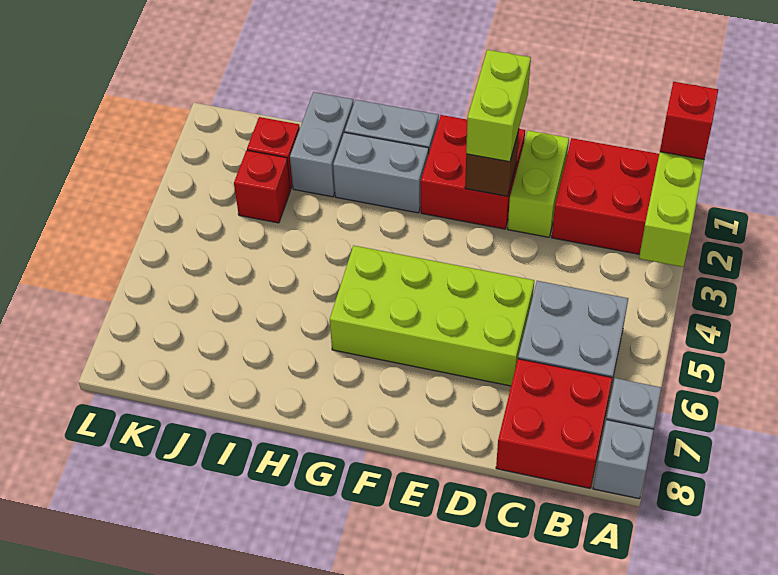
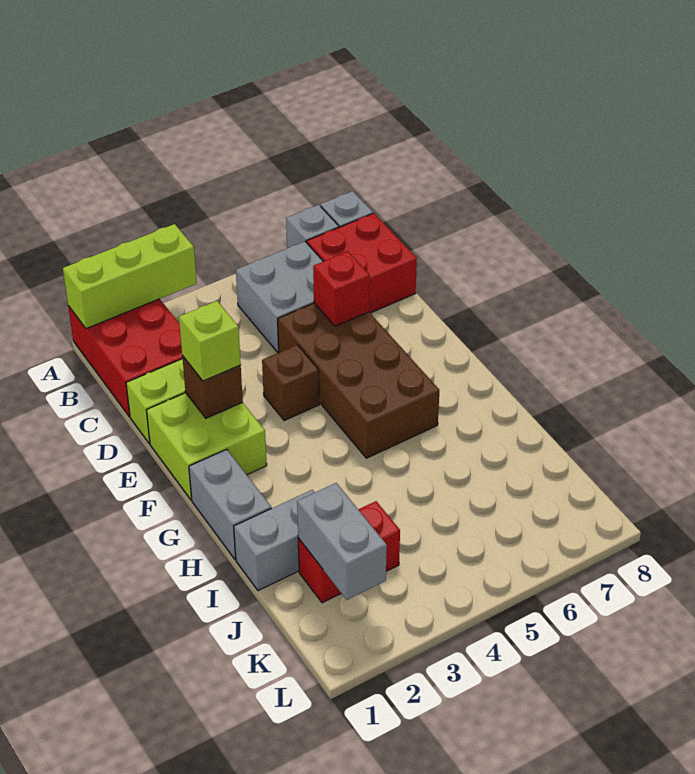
red 1x1 brick [660,82,718,159] -> red 1x1 brick moved to [313,251,370,326]
lime 2x4 brick [330,246,534,386] -> brown 2x4 brick [278,303,439,458]
red 2x2 brick [421,115,525,229] -> lime 2x2 brick [146,393,267,500]
lime 1x2 brick [466,50,531,162] -> lime 1x1 brick [179,301,241,381]
none -> brown 1x1 brick [262,345,319,421]
grey 1x2 brick [333,132,429,213] -> grey 1x2 brick moved to [297,483,387,600]

